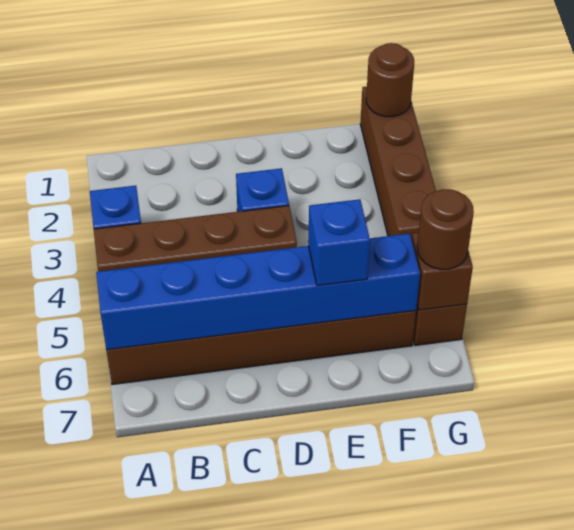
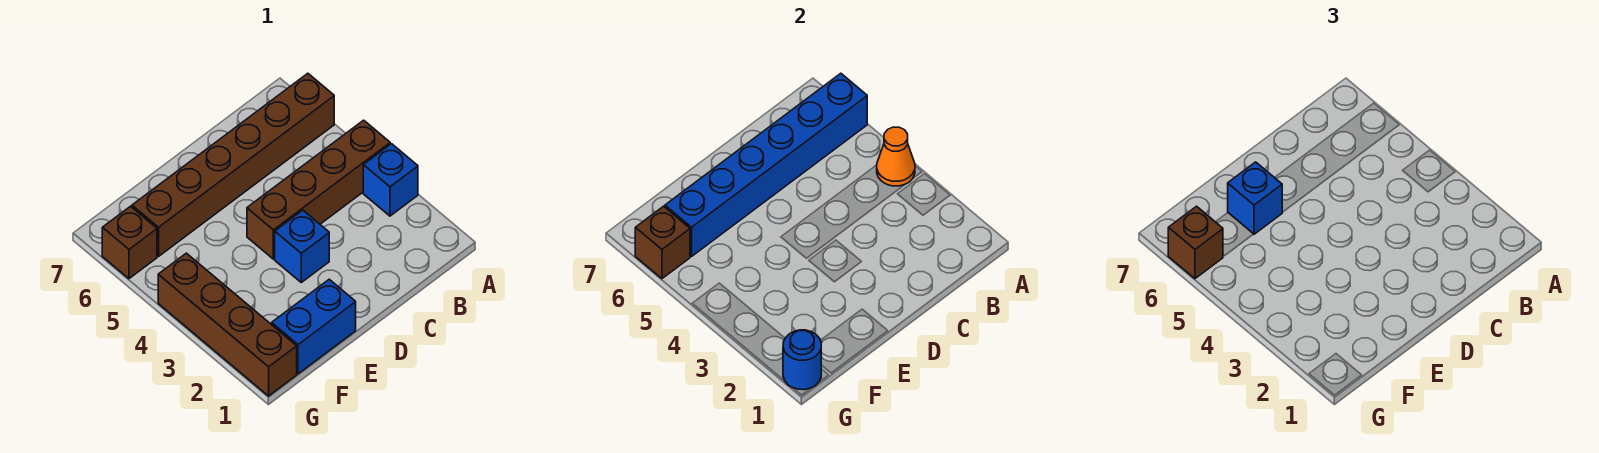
none -> orange 1x1 cone [877,127,915,186]
none -> blue 1x2 brick [272,279,356,374]
brown 1x1 round brick [366,43,414,117] -> blue 1x1 round brick [783,330,821,390]
brown 1x1 round brick [417,189,474,269] -> brown 1x1 brick [1168,206,1223,279]

